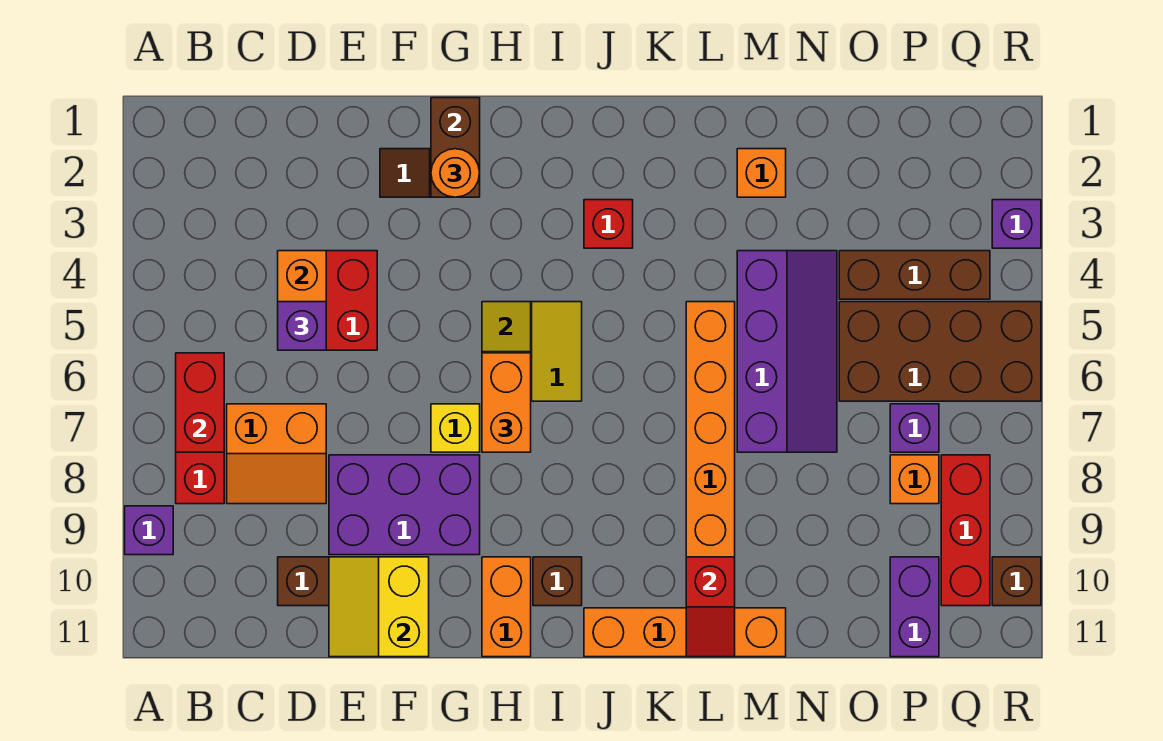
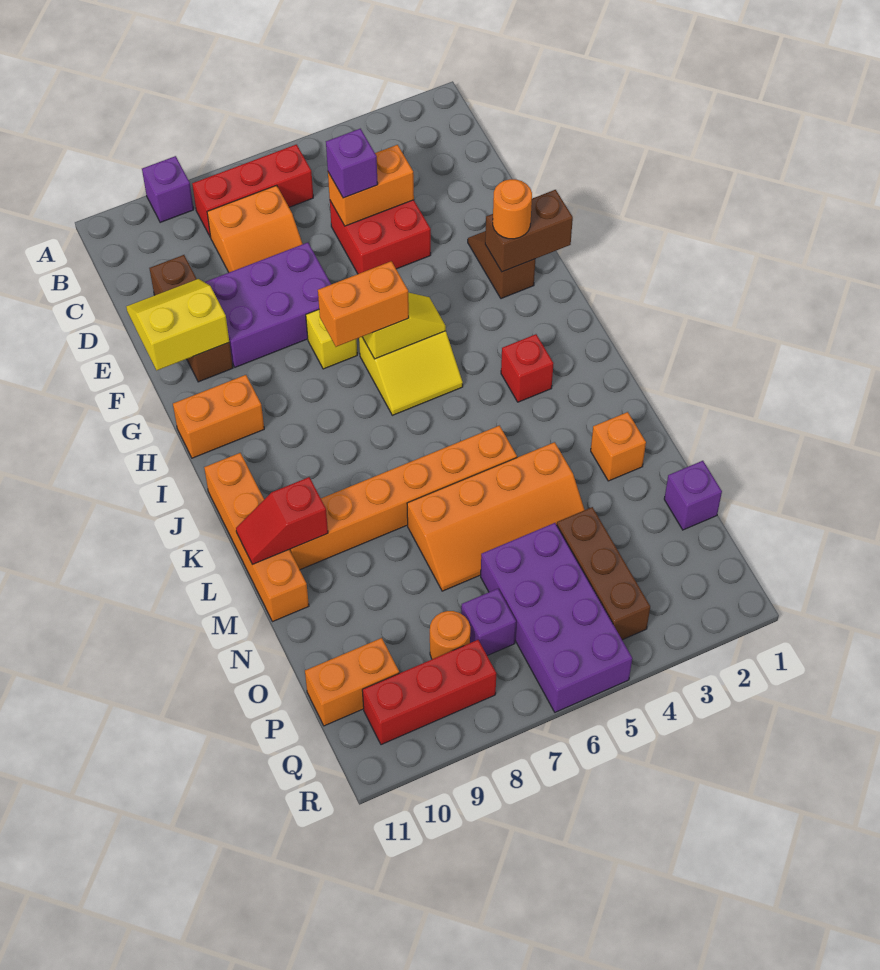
red 1x2 brick [176,353,224,452] -> none
orange 2x2 slope [227,404,326,504] -> orange 2x2 slope turned to [207,185,302,272]
purple 2x3 brick [329,455,480,555] -> purple 2x3 brick turned to [205,243,331,367]
brown 1x1 brick [533,557,582,606] -> none
purple 2x4 slope [737,251,837,452] -> orange 2x4 slope [407,442,584,591]
brown 2x4 brick [839,302,1041,401] -> purple 2x4 brick [481,523,632,712]
orange 1x1 brick [890,455,939,504] -> orange 1x1 round brick [430,611,470,659]
purple 1x2 brick [890,557,939,657] -> orange 1x2 brick [305,638,399,726]
purple 1x1 brick [992,200,1041,248] -> purple 1x1 brick moved to [664,461,722,530]
brown 1x1 brick [992,557,1041,606] -> none

